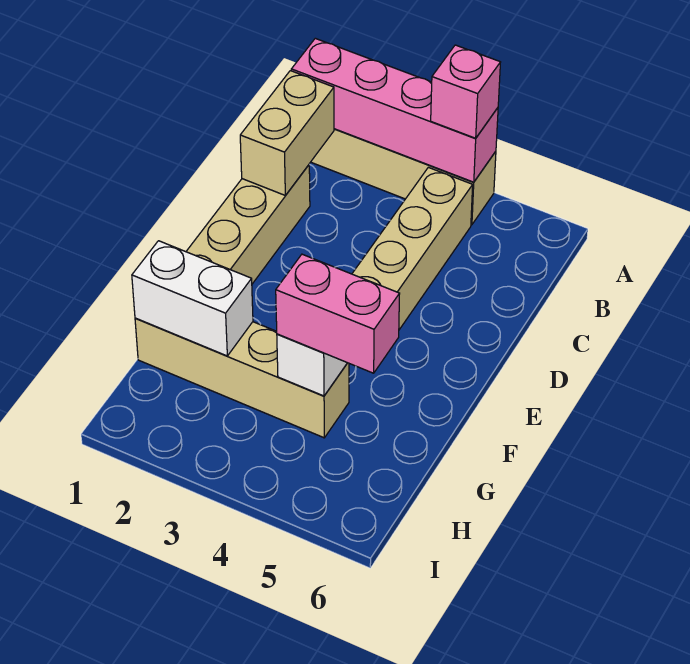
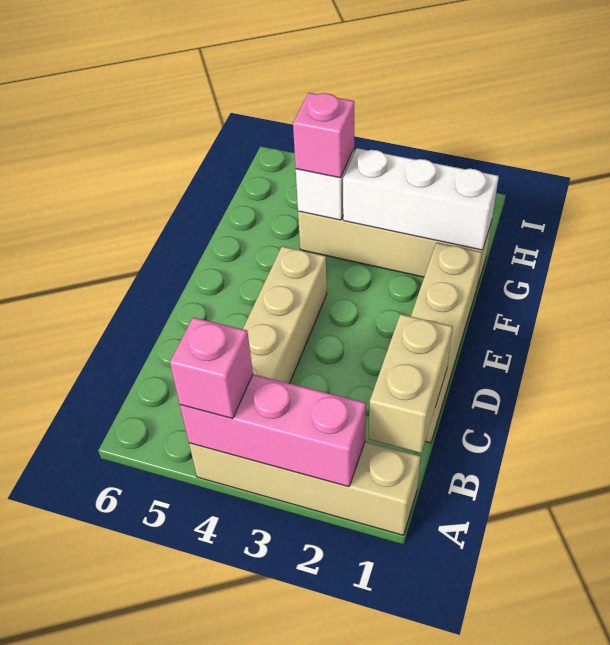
pink 1x4 brick [291,38,498,182] -> pink 1x3 brick [180,374,366,487]
white 1x2 brick [132,241,253,356] -> white 1x3 brick [343,148,499,250]
pink 1x2 brick [276,254,400,373] -> pink 1x1 brick [293,93,354,178]

